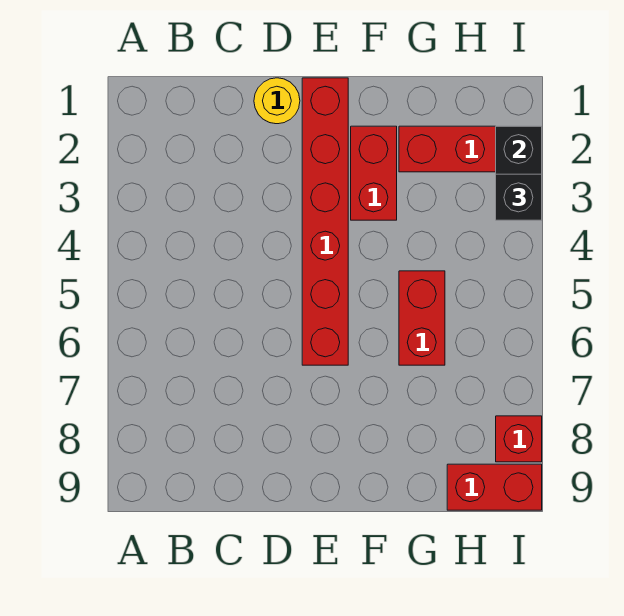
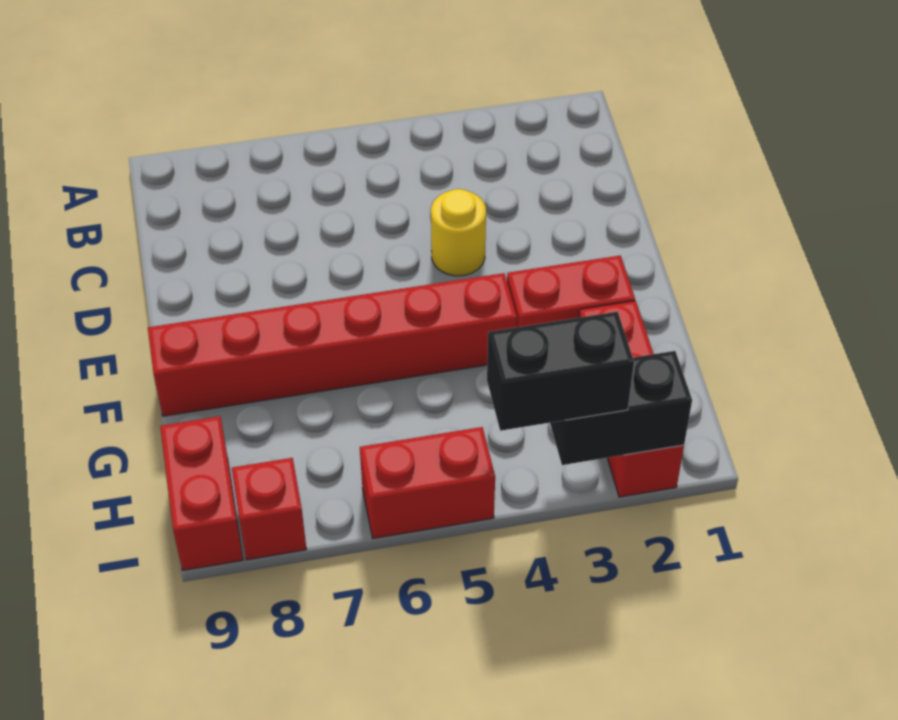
yellow 1x1 round brick [254,78,300,124] -> yellow 1x1 round brick moved to [431,189,486,276]
red 1x6 brick [302,78,348,365] -> red 1x6 brick moved to [148,273,517,416]
red 1x2 brick [399,271,445,365] -> red 1x2 brick moved to [360,427,495,538]
black 1x1 brick [496,174,542,220] -> black 1x2 brick [487,312,634,431]

